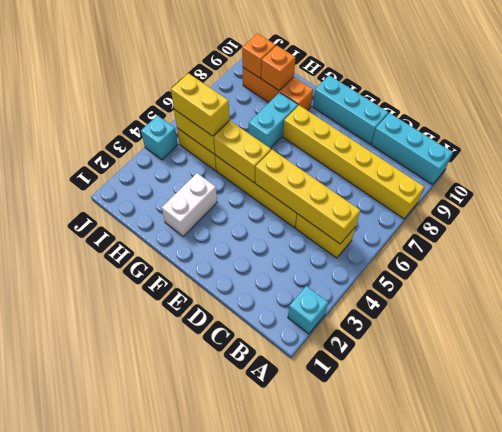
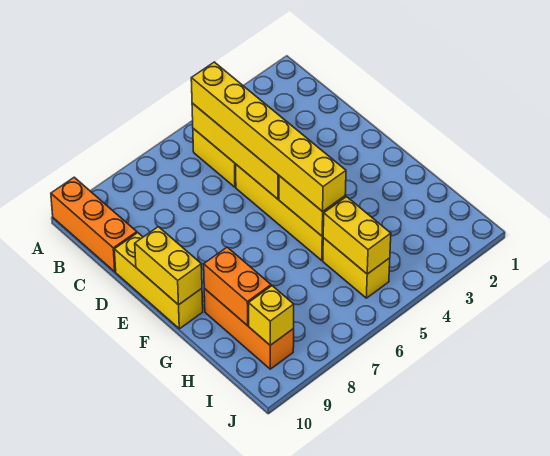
cyan 1x1 brick [288,286,328,334] -> none
yellow 1x6 brick [283,105,424,219] -> yellow 1x6 brick moved to [191,62,346,212]
cyan 1x3 brick [371,113,453,185] -> orange 1x3 brick [51,177,137,272]
cyan 1x3 brick [313,75,388,144] -> yellow 1x3 brick [114,233,203,329]
white 1x2 brick [162,173,217,236] -> none
cyan 1x2 brick [249,93,298,148] -> none
yellow 1x2 brick [171,73,230,136] -> yellow 1x2 brick moved to [135,227,202,305]
orange 1x1 brick [261,46,296,90] -> orange 1x2 brick [204,247,271,326]
orange 1x1 brick [242,33,276,78] -> yellow 1x1 brick [249,286,294,345]
cyan 1x1 brick [141,116,178,160] -> none

